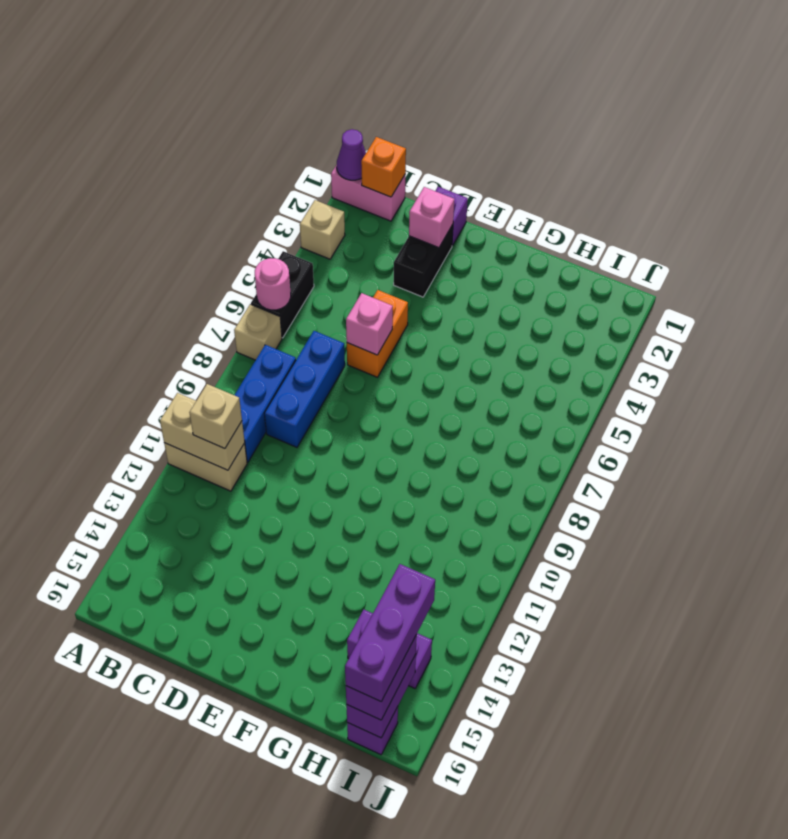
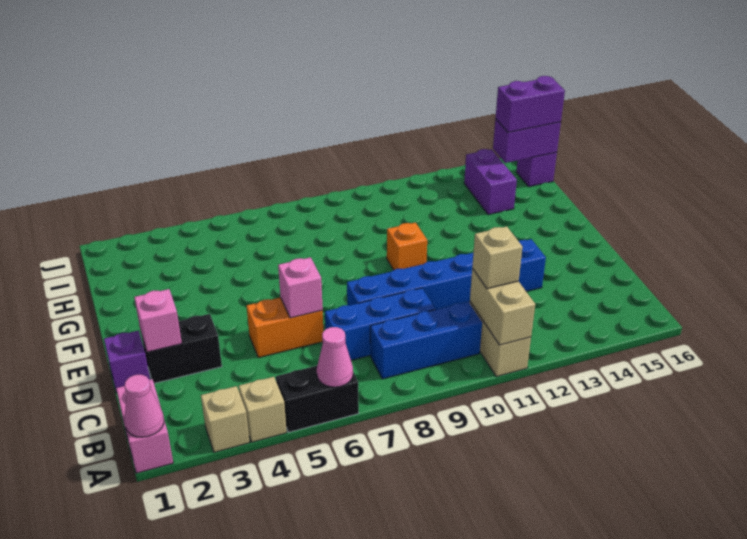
purple 1x1 cone [337,129,366,180] -> pink 1x1 cone [125,375,164,437]
pink 1x1 round brick [255,258,291,310] -> pink 1x1 cone [317,327,353,387]
tan 1x1 brick [234,304,282,360] -> tan 1x1 brick moved to [239,377,287,442]
orange 1x1 brick [361,137,406,197] -> orange 1x1 brick moved to [387,222,427,270]
none -> blue 1x6 brick [347,239,546,309]
purple 1x3 brick [345,564,435,701] -> none

